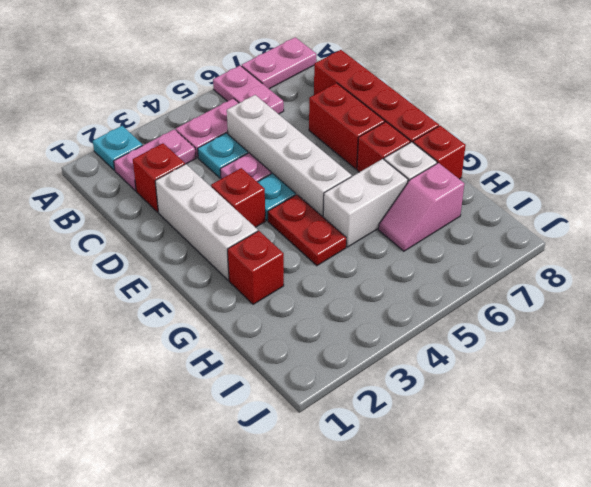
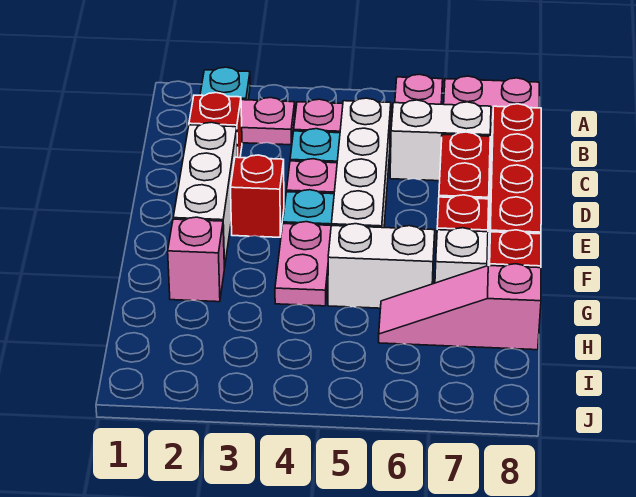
none -> white 1x2 brick [390,100,491,181]
red 1x2 plate [268,195,346,266] -> pink 1x2 plate [275,222,331,306]
red 1x1 brick [228,231,284,304] -> pink 1x1 brick [168,217,224,302]
pink 1x2 slope [379,163,465,251] -> pink 1x3 slope [379,264,541,350]

